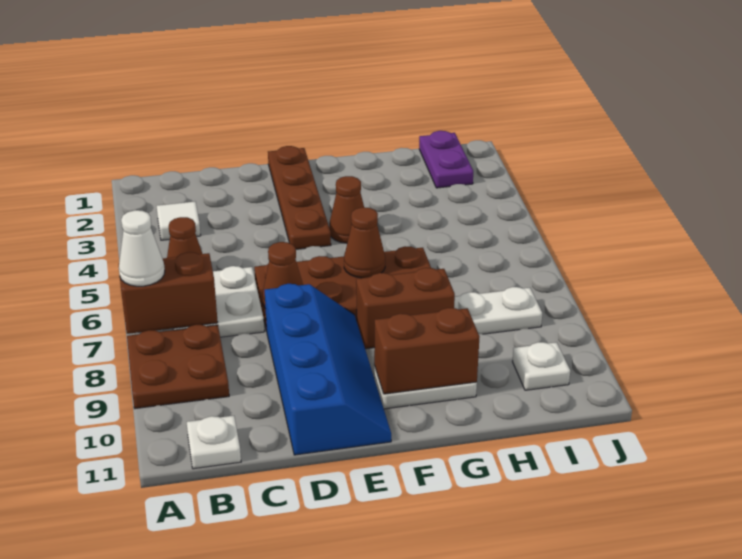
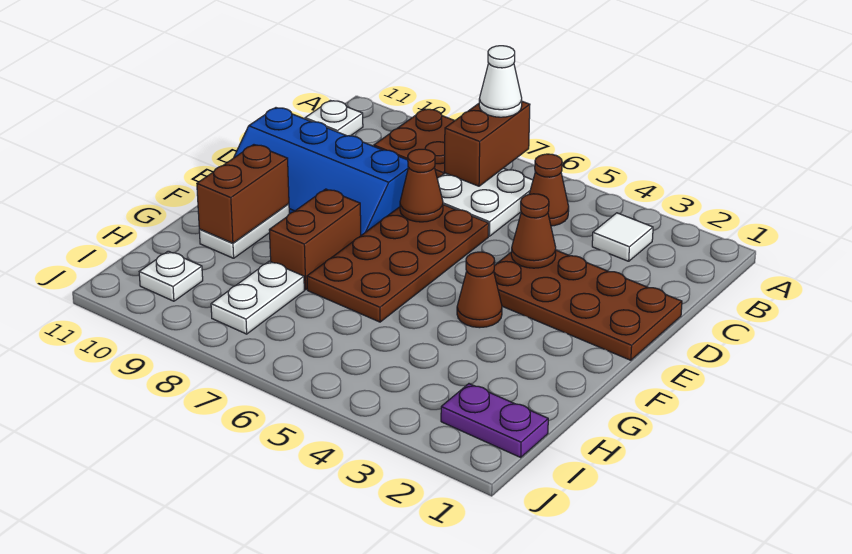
brown 1x4 plate [268,146,331,249] -> brown 2x4 plate [494,250,682,360]
brown 1x1 cone [344,207,385,278] -> brown 1x1 cone moved to [511,194,556,268]

